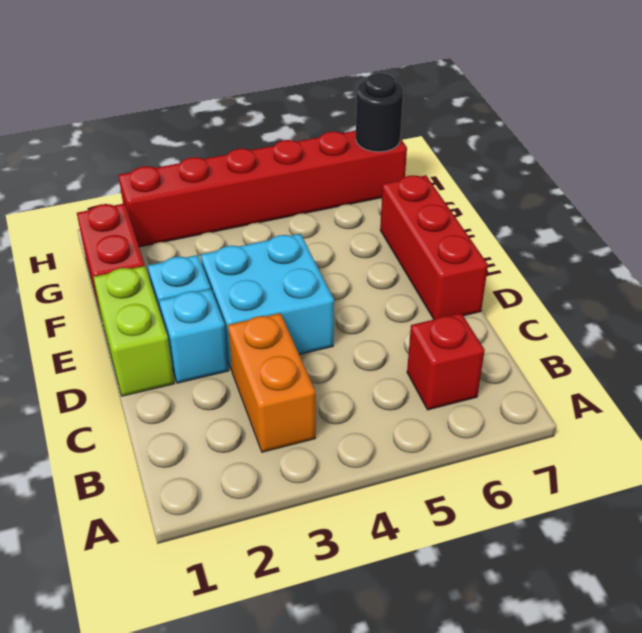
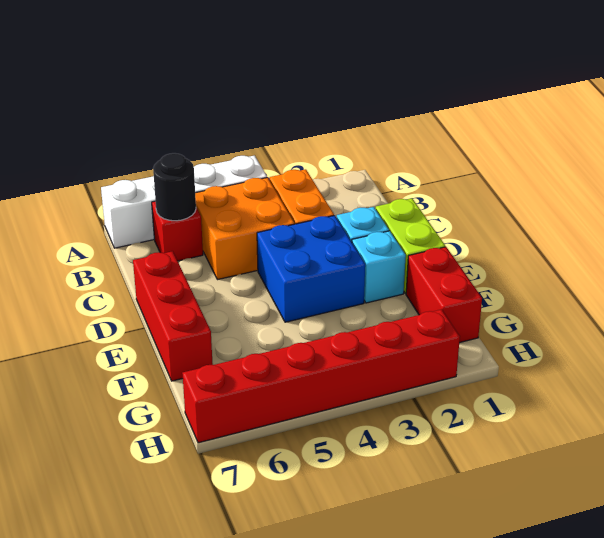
none -> white 1x4 brick [101,156,267,248]
none -> orange 2x2 brick [195,178,295,280]
cyan 2x2 brick [201,234,334,370] -> blue 2x2 brick [257,215,365,322]
black 1x1 round brick [356,73,403,152] -> black 1x1 round brick moved to [153,153,196,221]

